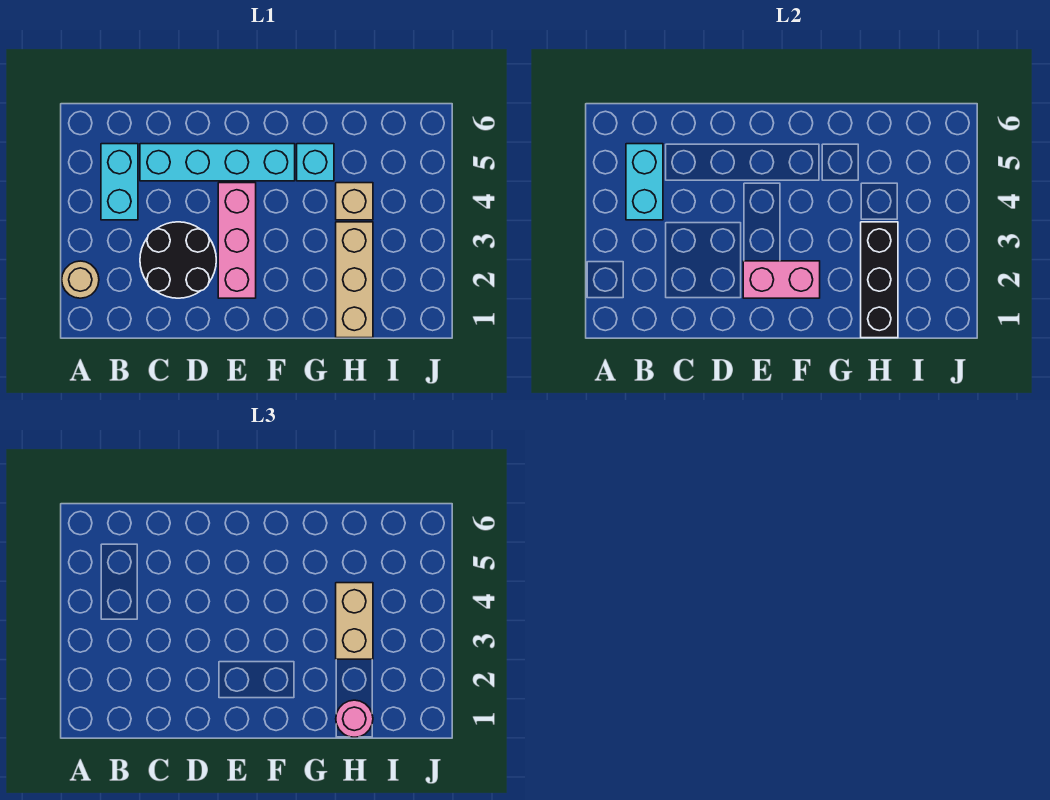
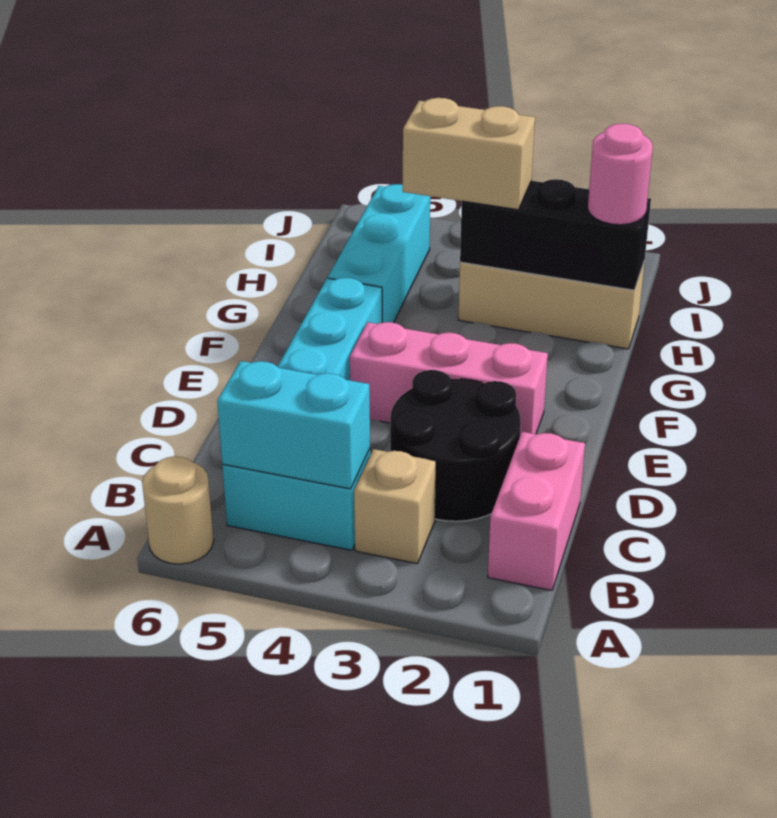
tan 1x1 round brick [62,261,99,298] -> tan 1x1 round brick moved to [142,456,214,564]
pink 1x2 brick [743,261,820,298] -> pink 1x2 brick moved to [488,432,585,590]
cyan 1x1 brick [297,144,334,181] -> cyan 1x3 brick [328,184,430,323]
tan 1x1 brick [336,183,373,220] -> tan 1x1 brick moved to [354,449,436,564]

